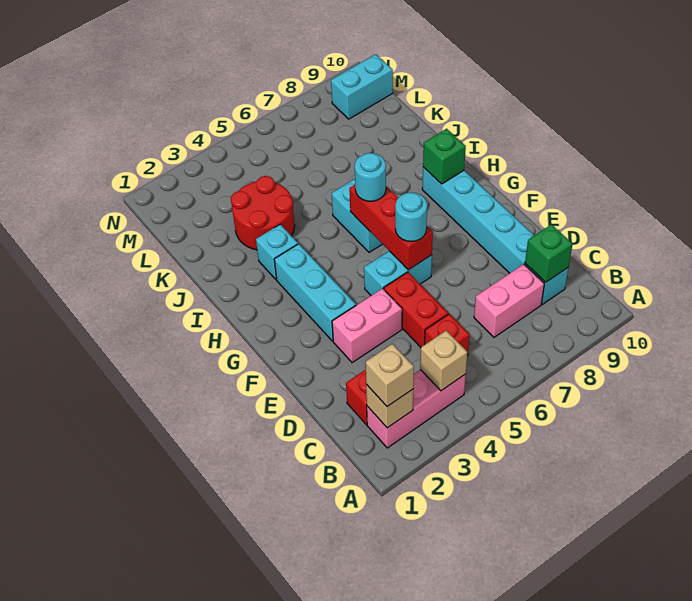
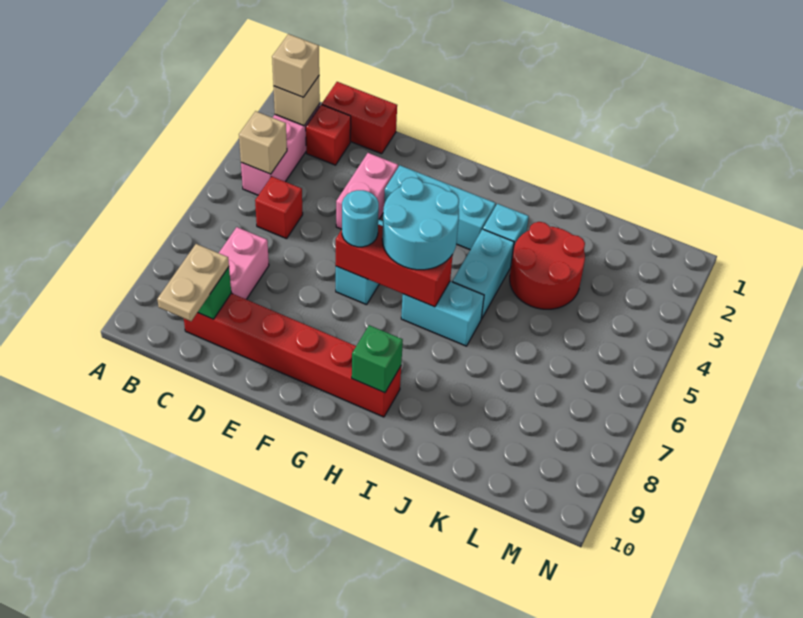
cyan 1x6 brick [422,167,569,304] -> red 1x6 brick [184,293,401,417]
none -> tan 1x2 plate [157,244,229,321]
red 1x2 brick [384,272,448,347] -> red 1x2 brick moved to [322,82,397,154]
cyan 1x1 round brick [355,153,386,201] -> cyan 2x2 round brick [382,177,459,270]
cyan 1x2 brick [331,54,393,119] -> cyan 1x2 brick moved to [452,229,514,319]

